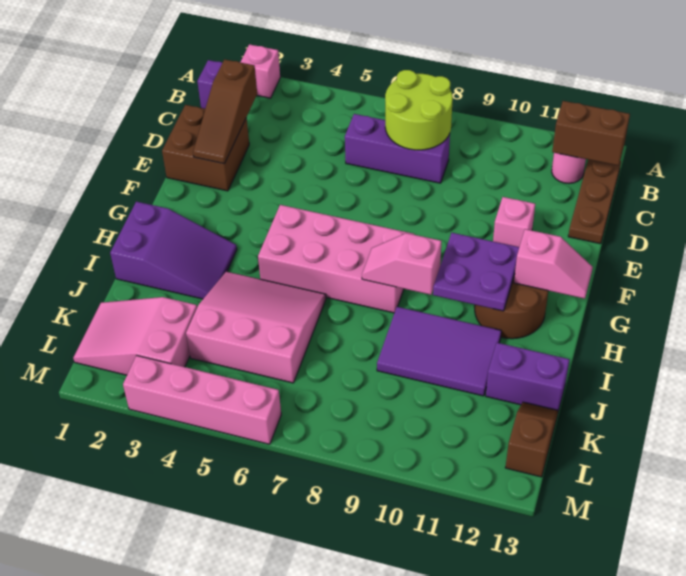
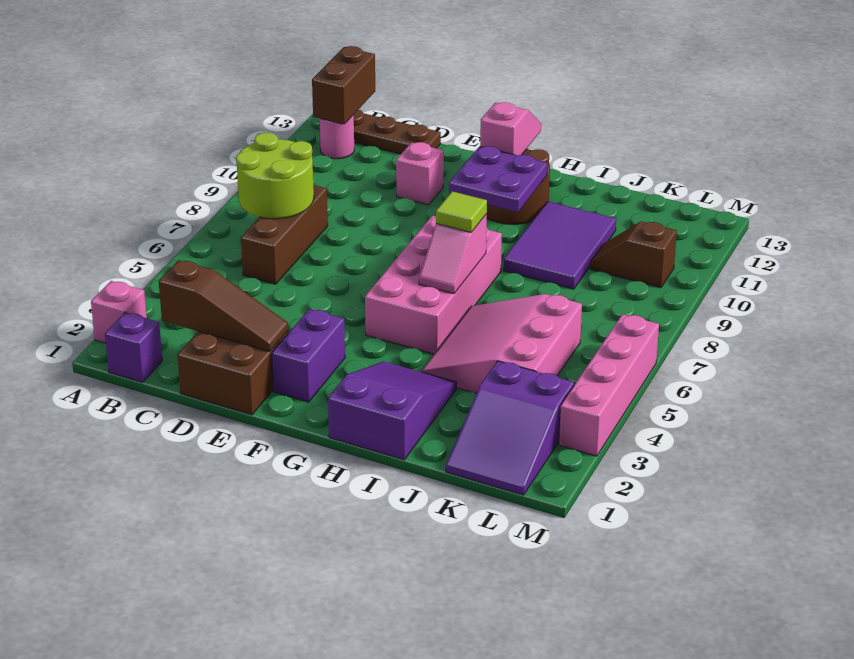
purple 1x3 brick [345,114,450,183] -> brown 1x3 brick [241,185,328,284]
none -> lime 1x1 tile [436,191,487,232]
pink 1x2 slope [362,233,441,295] -> pink 1x2 slope moved to [419,214,487,294]
purple 1x2 brick [486,343,570,410] -> purple 1x2 brick moved to [272,309,345,402]
pink 2x3 slope [73,297,197,375] -> purple 2x3 slope [446,361,574,495]
brown 1x2 slope [505,402,558,477] -> brown 1x2 slope moved to [590,221,677,288]

